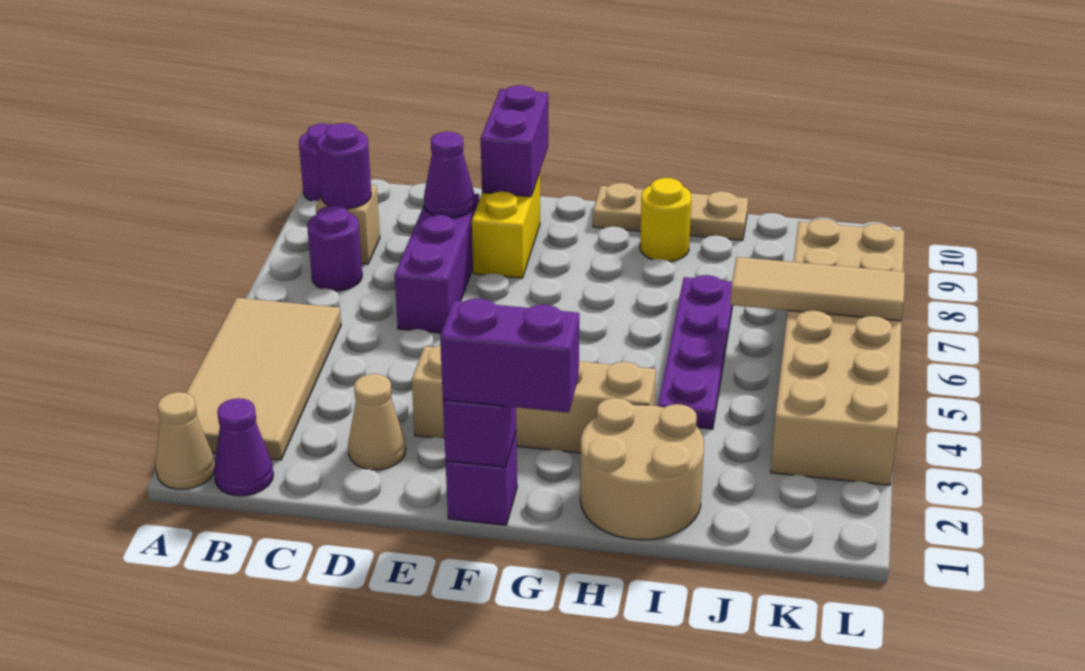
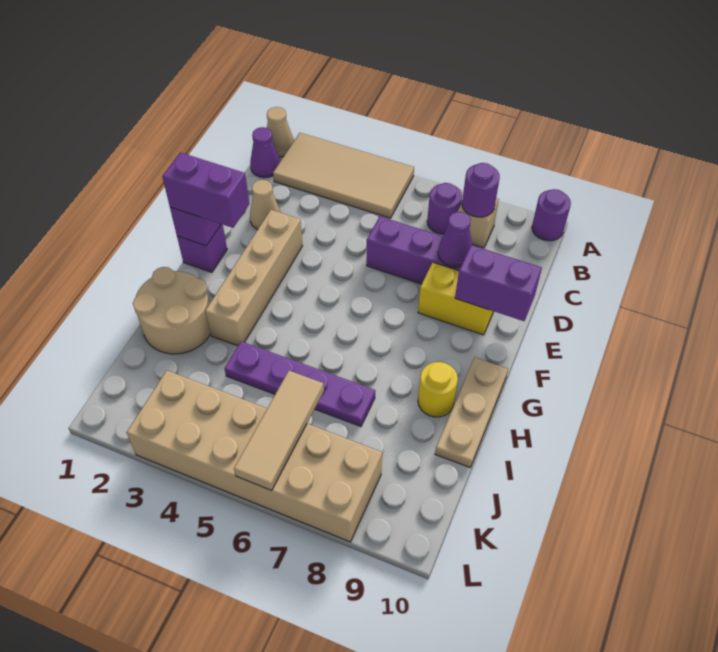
purple 1x2 brick [440,299,579,413] -> purple 1x2 brick turned to [162,152,249,228]

